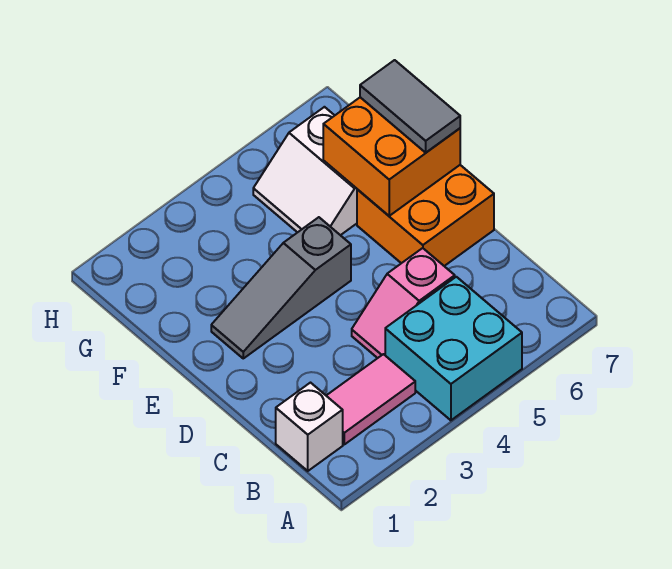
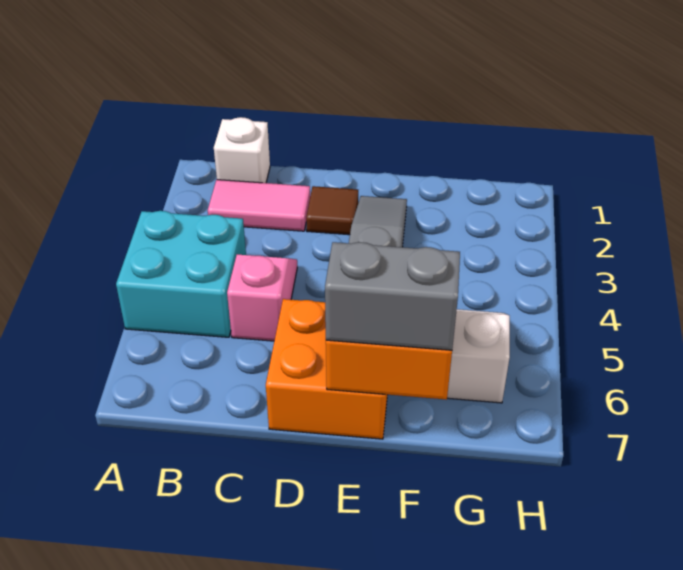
pink 1x2 tile [326,354,415,444] -> pink 1x2 tile turned to [208,180,310,231]
none -> brown 1x1 tile [306,186,358,235]
grey 1x2 tile [360,60,460,152] -> grey 1x2 brick [325,242,460,350]

